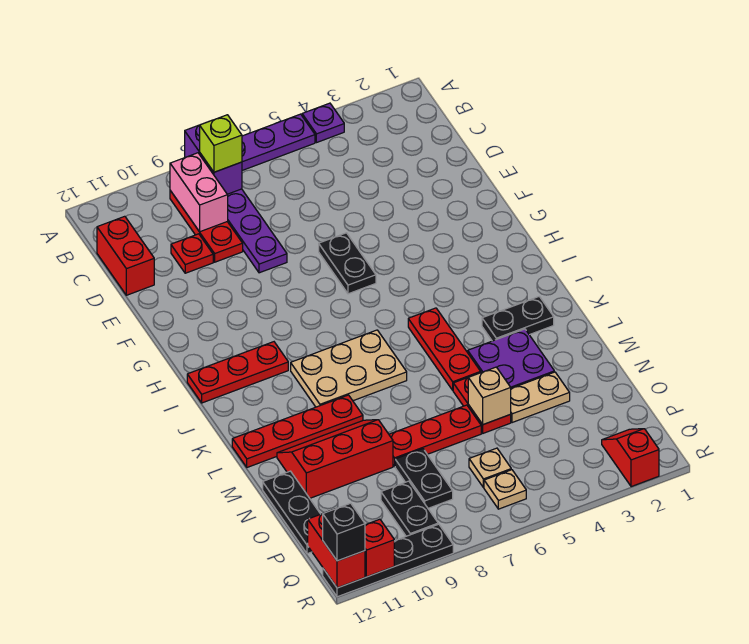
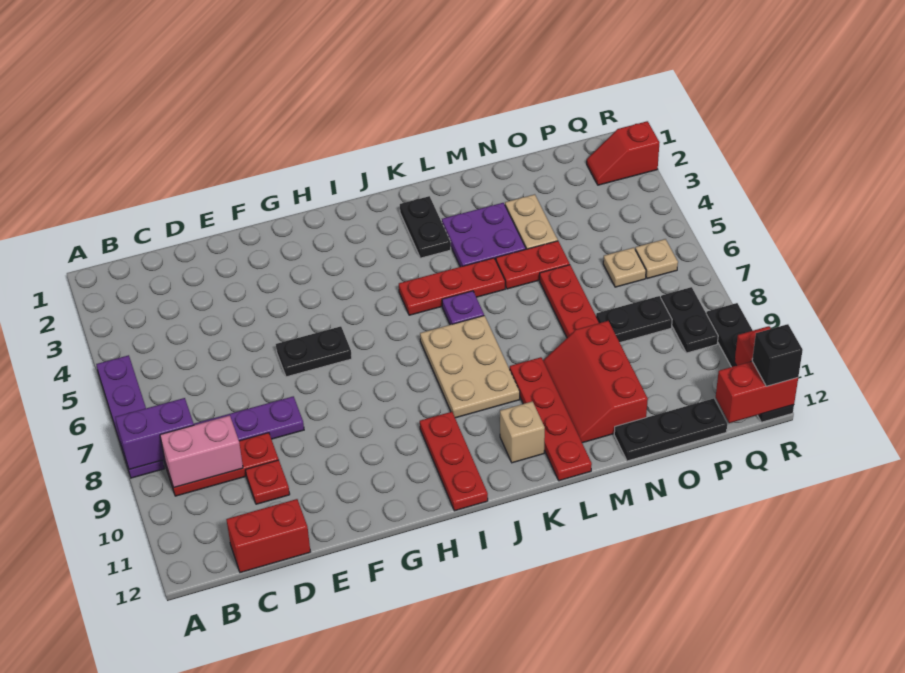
purple 1x1 plate [302,103,344,143] -> purple 1x1 plate moved to [442,291,484,325]
lime 1x1 brick [200,115,242,172] -> none
tan 1x1 brick [468,367,511,425] -> tan 1x1 brick moved to [500,401,545,463]
black 1x2 plate [381,481,438,536] -> black 1x2 plate turned to [661,287,718,353]

